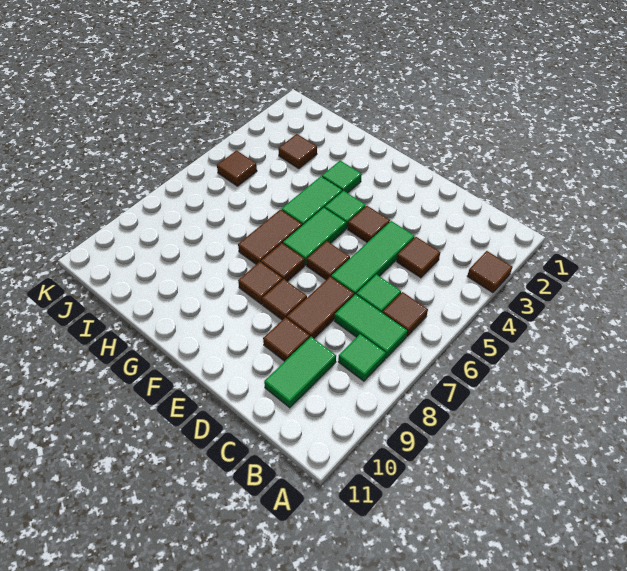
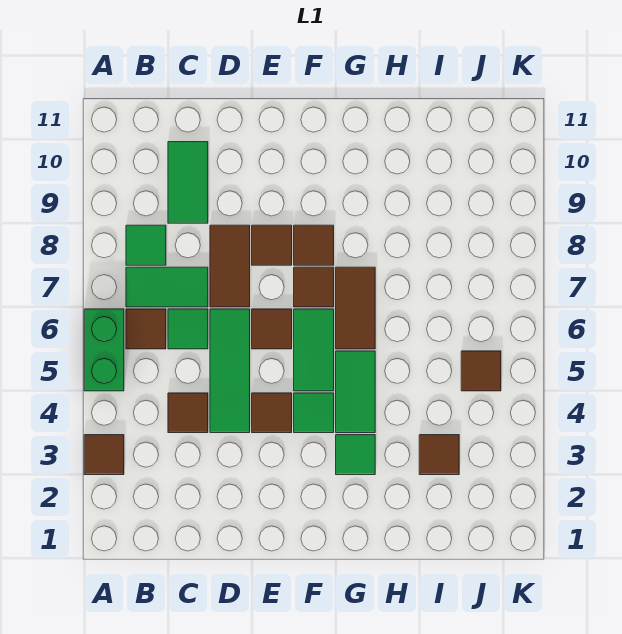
none -> green 1x2 brick [84,309,124,391]
brown 1x1 tile [263,317,310,361] -> none

